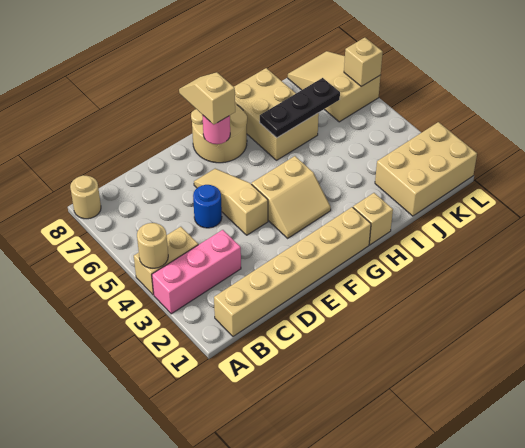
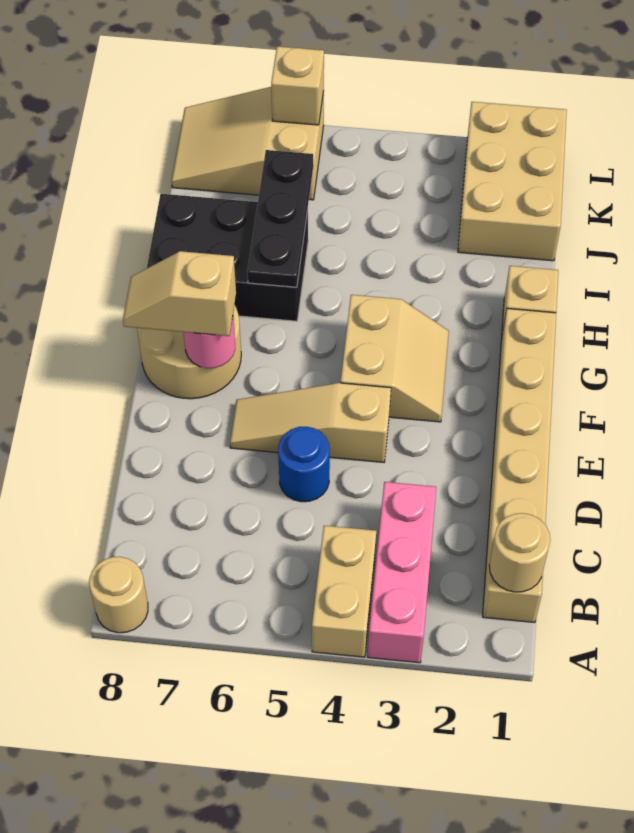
tan 1x1 round brick [137,223,168,268] -> tan 1x1 round brick moved to [489,513,550,592]
tan 2x3 brick [234,68,319,160] -> black 2x3 brick [147,194,308,321]

